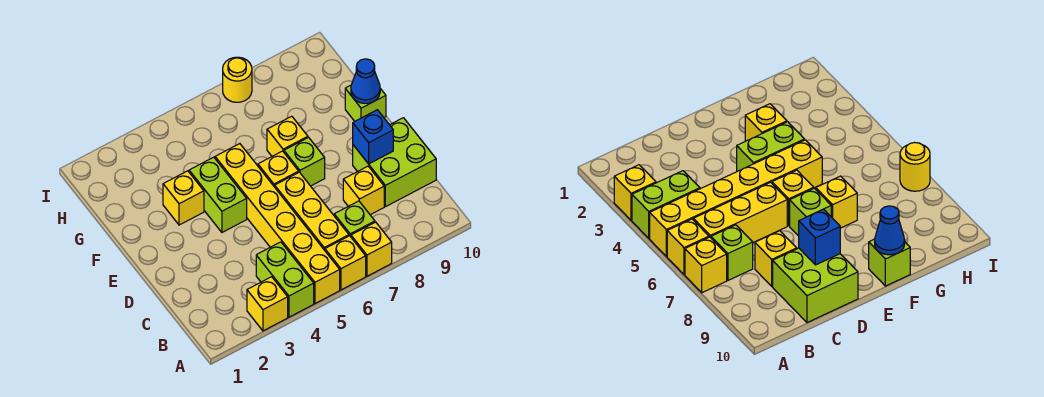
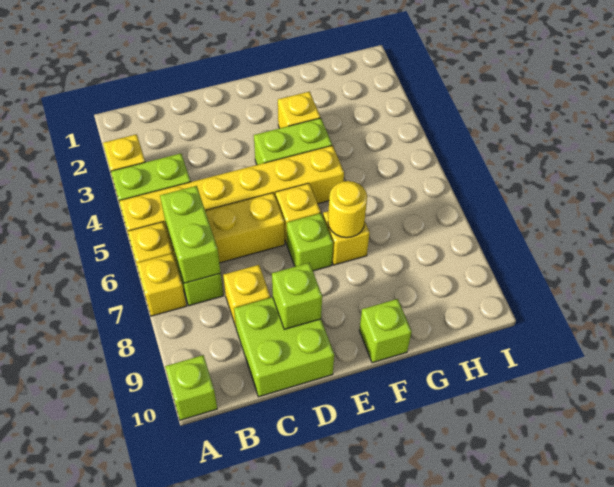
none -> lime 1x1 brick [165,355,217,420]
none -> lime 1x2 brick [160,186,221,283]
blue 1x1 brick [353,110,393,164] -> lime 1x1 brick [272,263,322,329]
blue 1x1 cone [351,59,380,103] -> none
yellow 1x1 round brick [223,57,252,102] -> yellow 1x1 round brick moved to [328,181,367,238]

